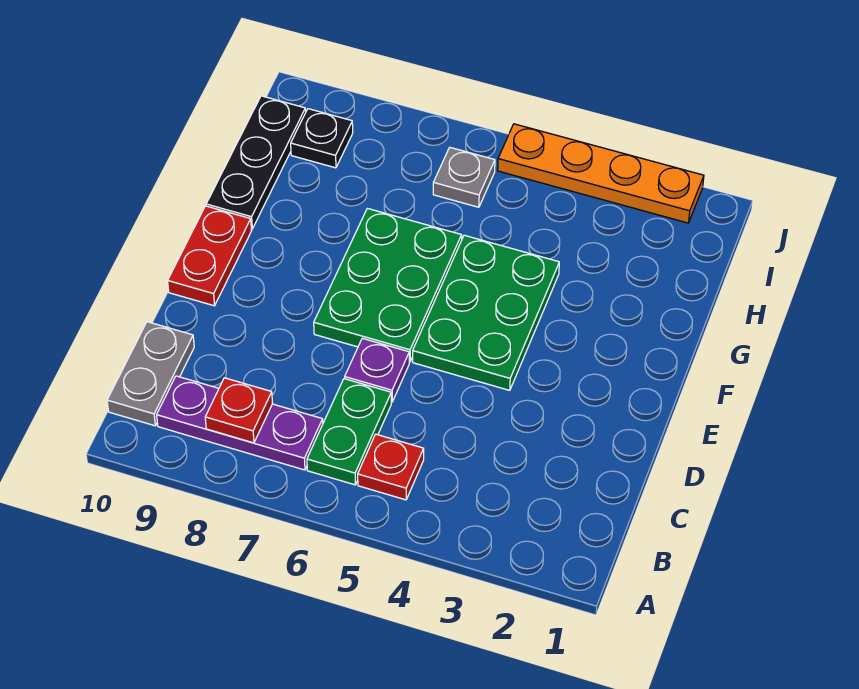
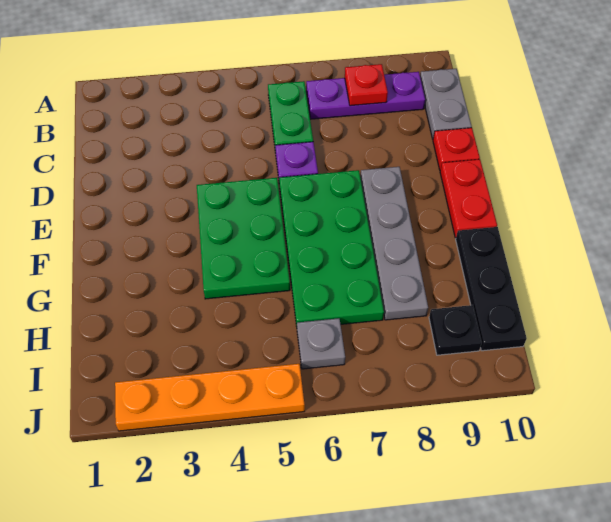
red 1x1 plate [358,434,424,500] -> red 1x1 plate moved to [433,128,480,170]
green 2x3 plate [314,208,462,362] -> green 2x4 plate [279,170,384,326]
none -> grey 1x4 plate [360,167,428,320]

